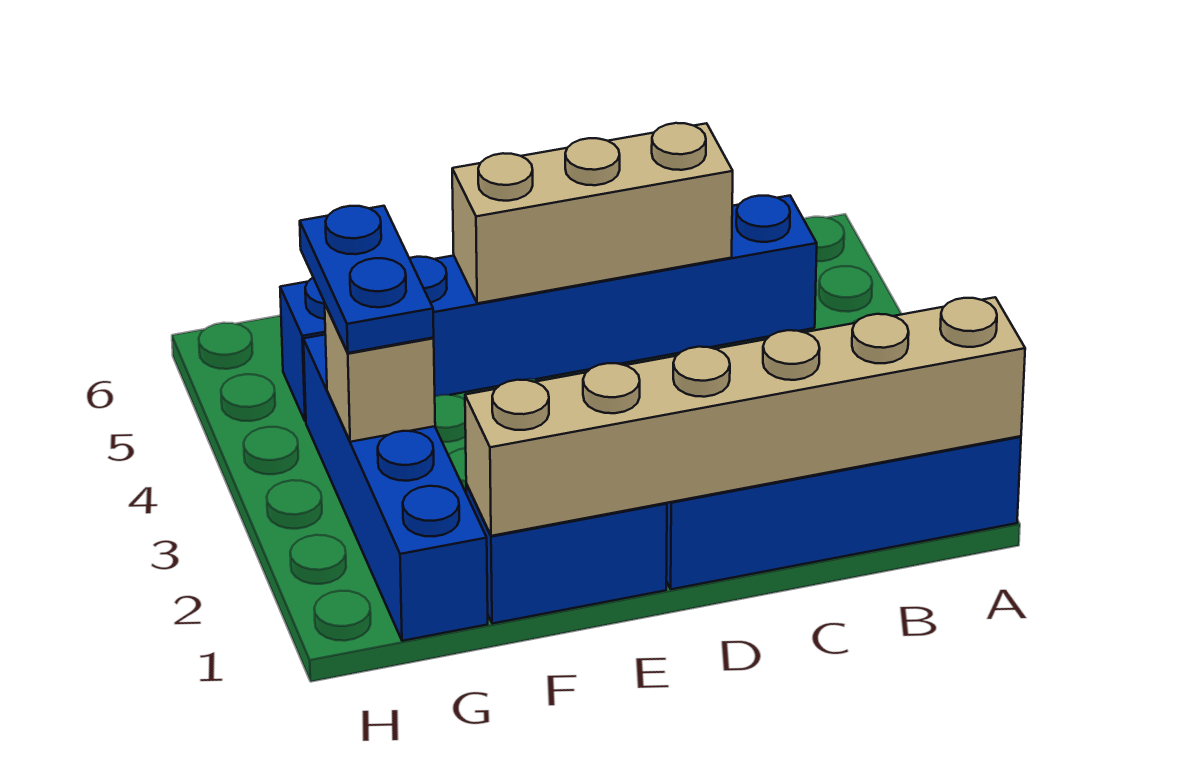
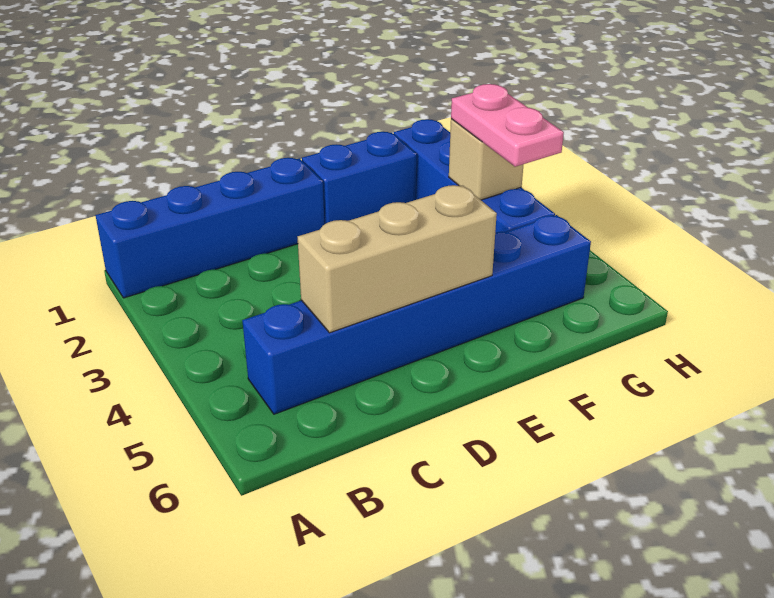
tan 1x6 brick [465,297,1025,536] -> none
blue 1x2 plate [300,206,434,353] -> pink 1x2 plate [451,84,564,167]

